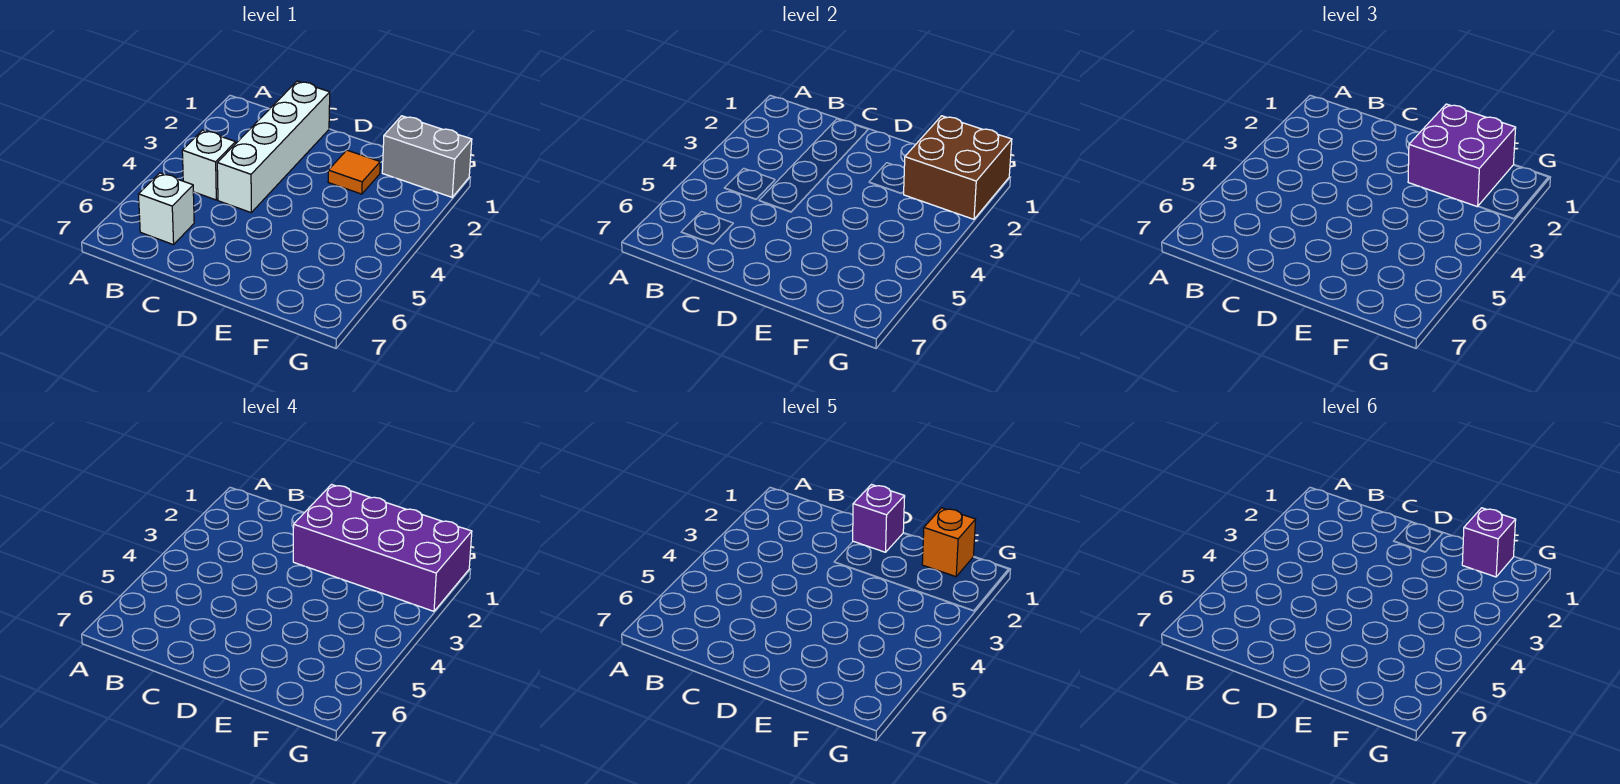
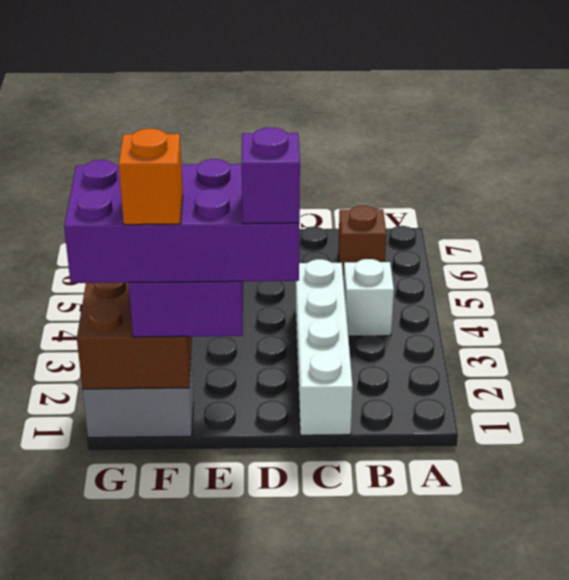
white 1x1 brick [139,173,194,245] -> brown 1x1 brick [338,206,386,279]
orange 1x1 tile [328,150,380,194] -> none
purple 1x1 brick [1462,508,1516,577] -> none

